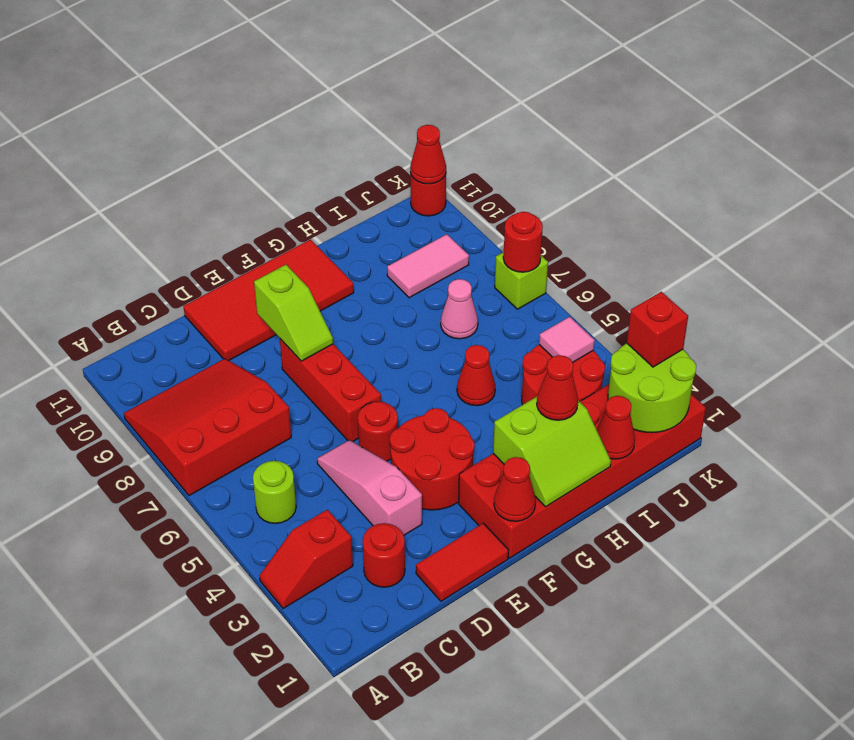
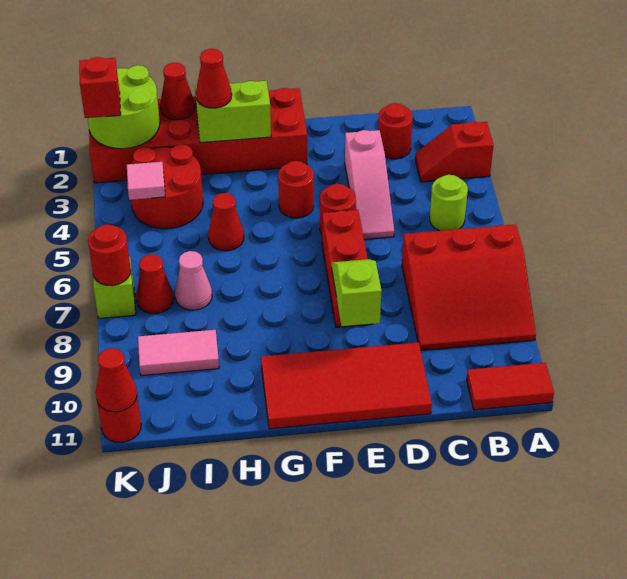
red 1x2 slope [259,510,353,609] -> red 1x2 slope turned to [415,122,493,182]
red 1x2 tile [416,523,508,601] -> red 1x2 tile moved to [467,363,554,410]
red 2x2 round brick [390,408,475,510] -> red 1x1 round brick [278,161,314,218]
red 1x1 cone [494,457,536,521] -> red 1x1 cone moved to [136,254,174,314]

